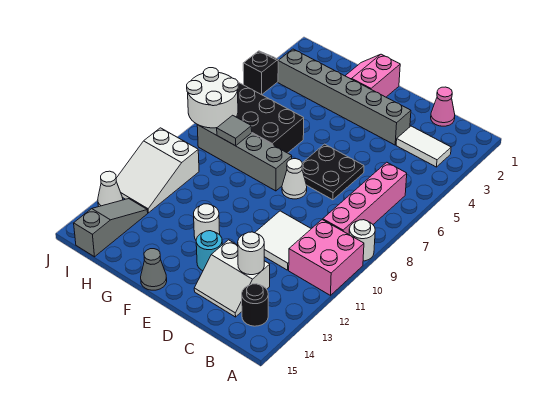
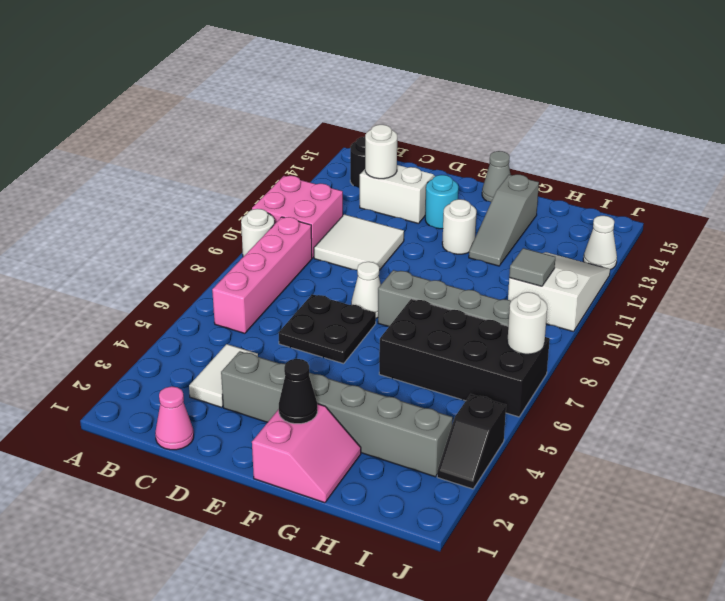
white 1x2 tile [396,126,451,167] -> white 1x2 tile turned to [189,344,258,407]
none -> black 1x1 cone [279,359,317,424]
grey 1x1 tile [217,115,252,146] -> grey 1x1 tile moved to [509,248,555,286]
white 2x2 round brick [187,68,238,128] -> white 1x1 round brick [507,292,547,354]
grey 1x3 slope [74,199,148,257] -> grey 1x3 slope moved to [469,174,539,266]

